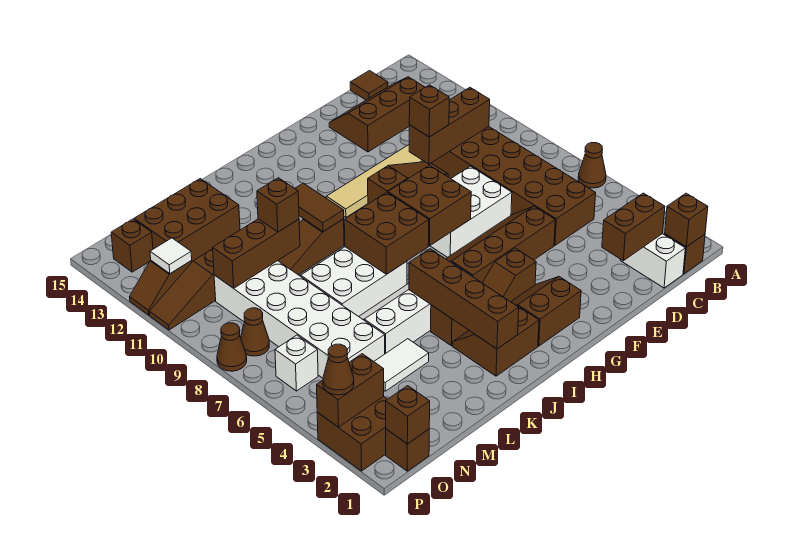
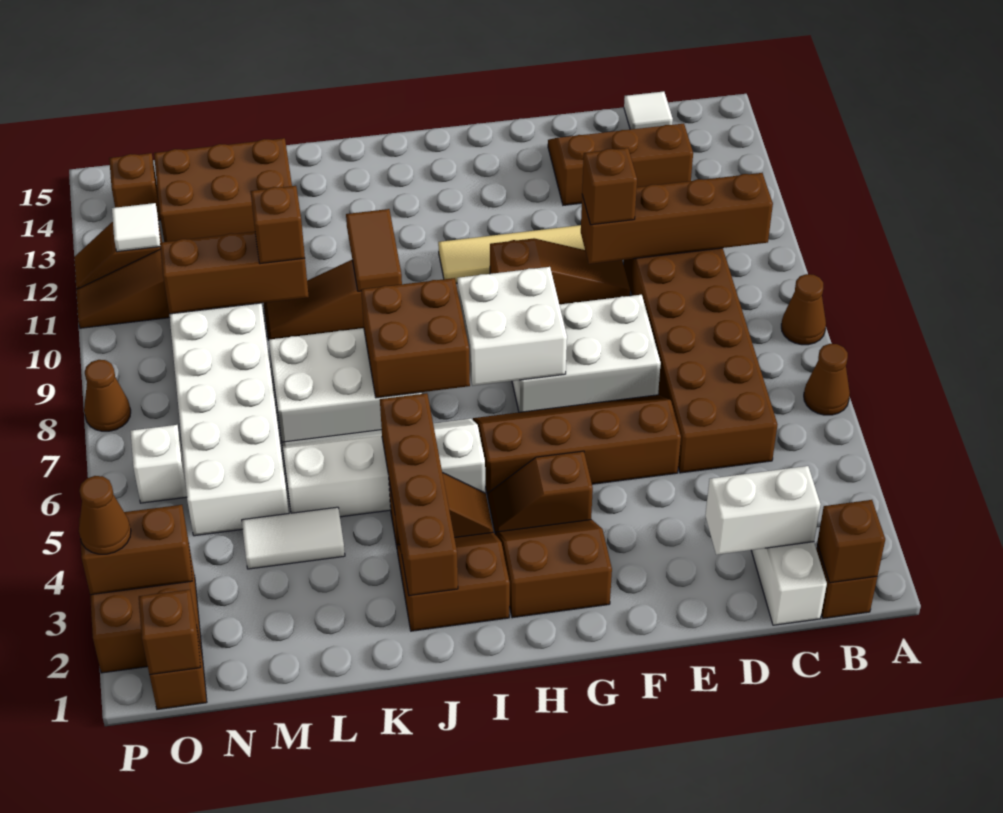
brown 1x2 brick [602,193,665,261] -> white 1x2 brick [705,466,820,555]
brown 1x3 brick [409,87,490,164] -> brown 1x4 brick [581,173,773,264]
brown 1x1 tile [350,71,388,100] -> white 1x1 tile [624,91,673,130]
brown 2x2 brick [388,165,471,246] -> white 2x2 brick [457,267,567,386]
brown 1x1 cone [241,308,269,356] -> brown 1x1 cone moved to [781,274,826,345]

